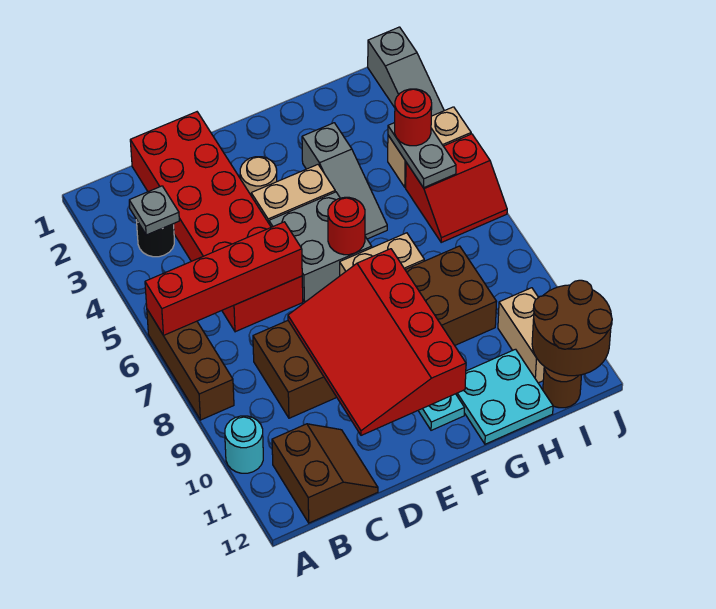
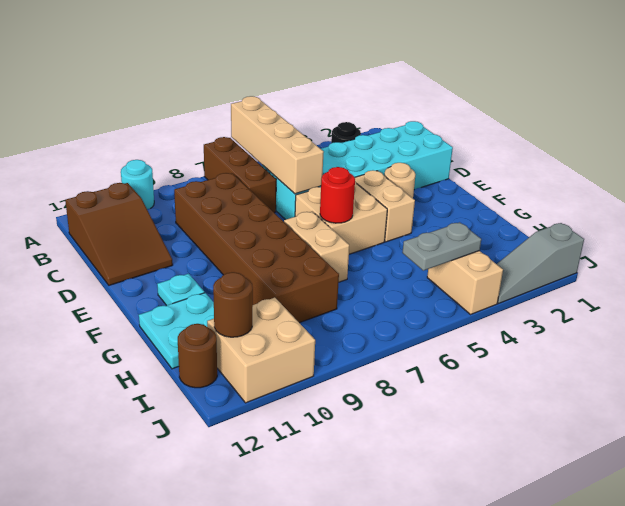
brown 1x3 brick [147,310,234,420] -> brown 1x3 brick turned to [204,137,276,213]
red 1x4 brick [145,222,302,335] -> tan 1x4 brick [231,96,324,194]
grey 1x1 plate [129,186,179,235] -> none
brown 2x2 slope [272,424,378,523] -> brown 2x3 slope [65,183,173,285]
red 2x6 brick [130,112,303,332] -> cyan 2x6 brick [262,121,453,220]
red 3x4 slope [288,249,466,435] -> none
grey 2x2 brick [269,192,372,302] -> tan 2x2 brick [295,182,387,254]
grey 1x3 slope [302,123,387,239] -> none
red 1x1 round brick [395,89,432,146] -> none
red 2x2 slope [406,134,507,242] -> none
tan 1x2 brick [498,288,544,383] -> tan 2x2 brick [207,298,315,403]
brown 2x2 round brick [532,280,612,376] -> brown 1x1 round brick [213,272,253,337]

